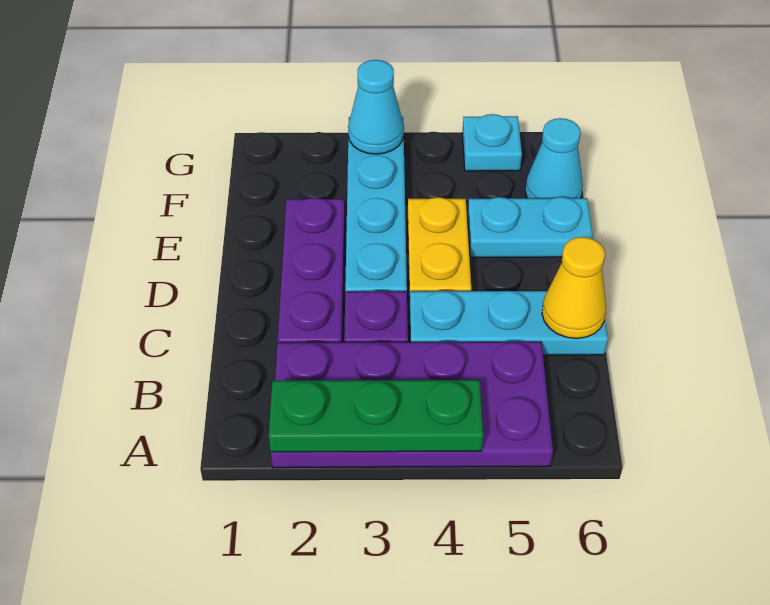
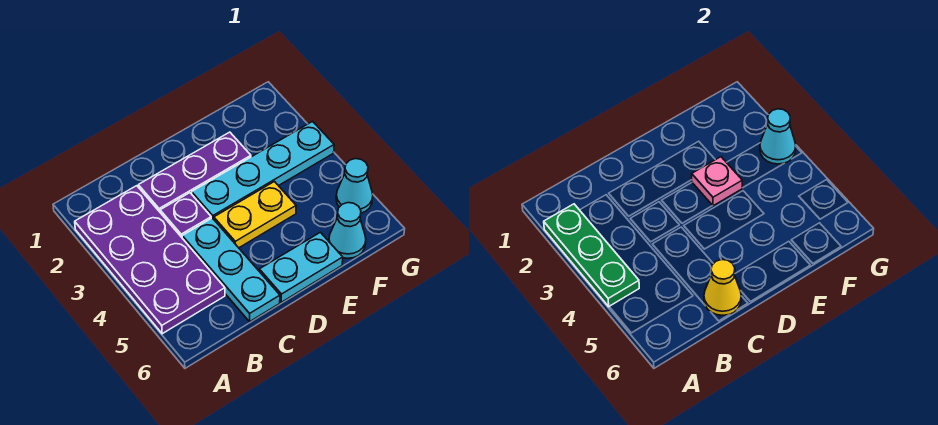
none -> pink 1x1 plate [692,157,742,206]
cyan 1x2 plate [468,197,593,257] -> cyan 1x2 plate turned to [259,232,343,302]
cyan 1x1 plate [462,114,522,171] -> cyan 1x1 cone [336,159,373,213]

